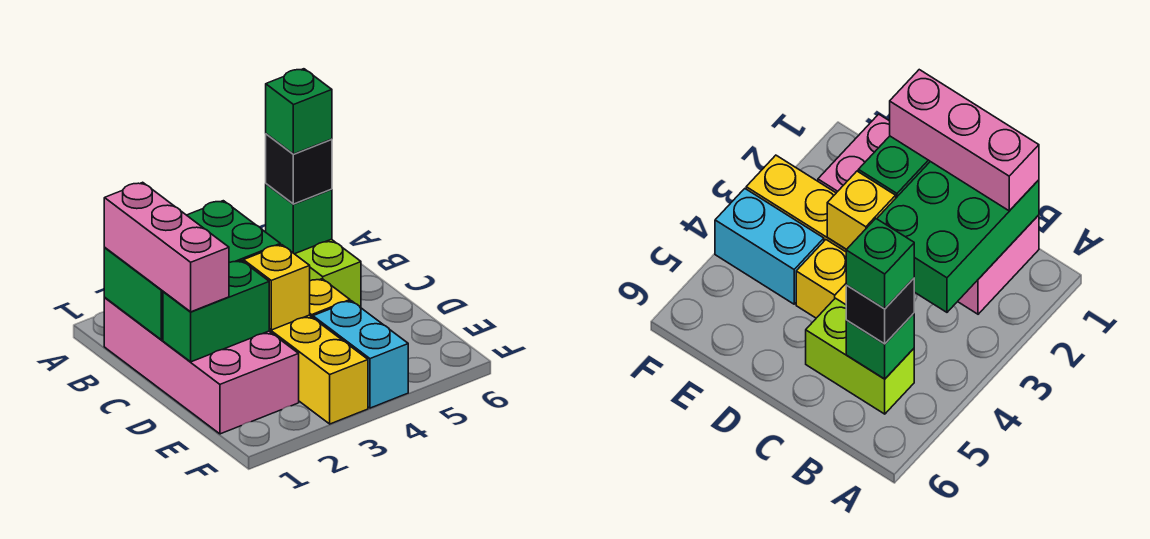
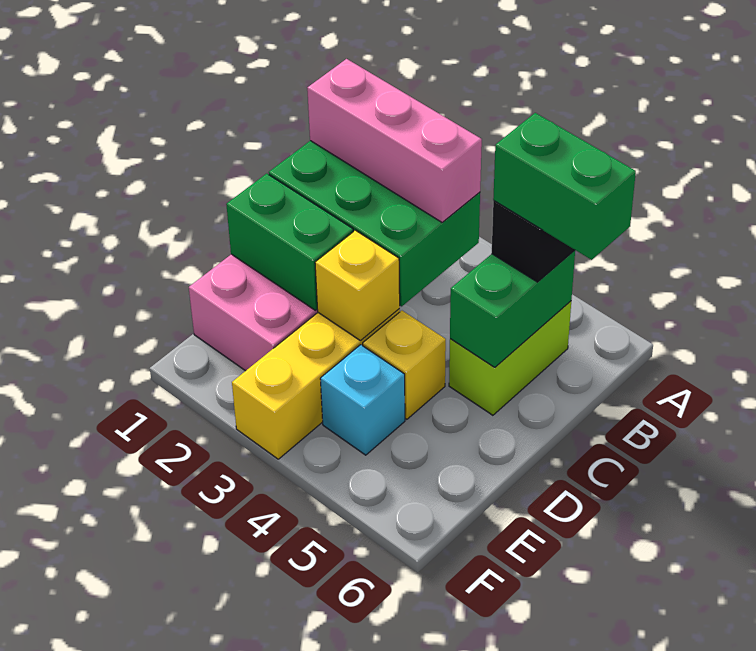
pink 1x3 brick [104,182,229,312] -> pink 1x3 brick turned to [307,59,482,222]
green 1x1 brick [266,184,332,254] -> green 1x2 brick [450,250,575,367]
green 1x1 brick [266,69,332,154] -> green 1x2 brick [493,113,636,260]
cyan 1x2 brick [313,301,408,408] -> cyan 1x1 brick [320,345,405,455]

